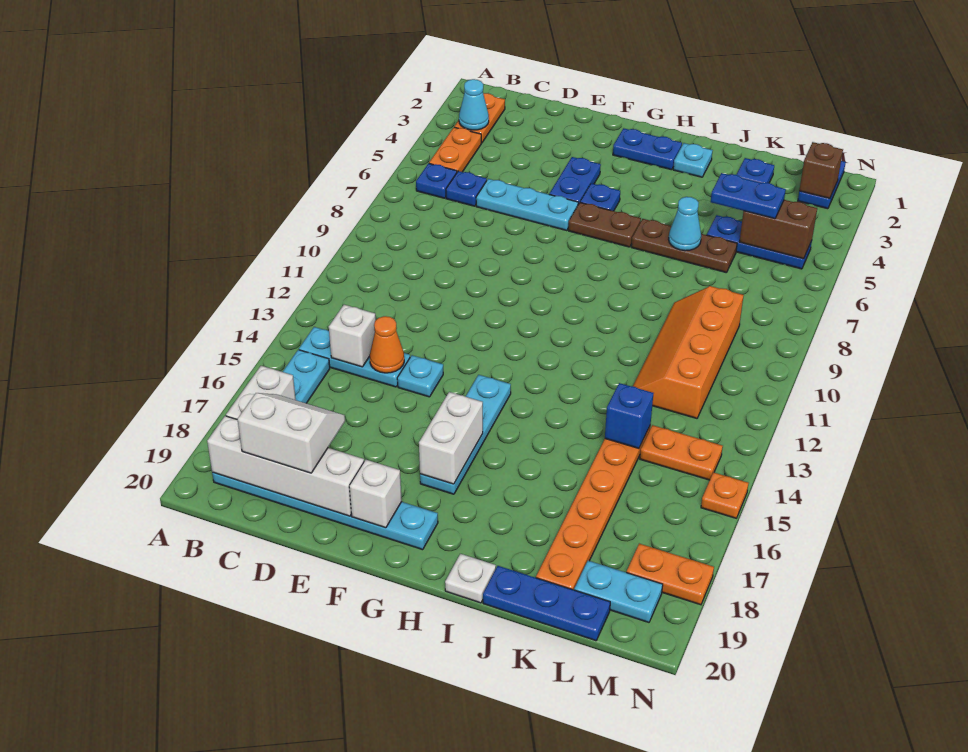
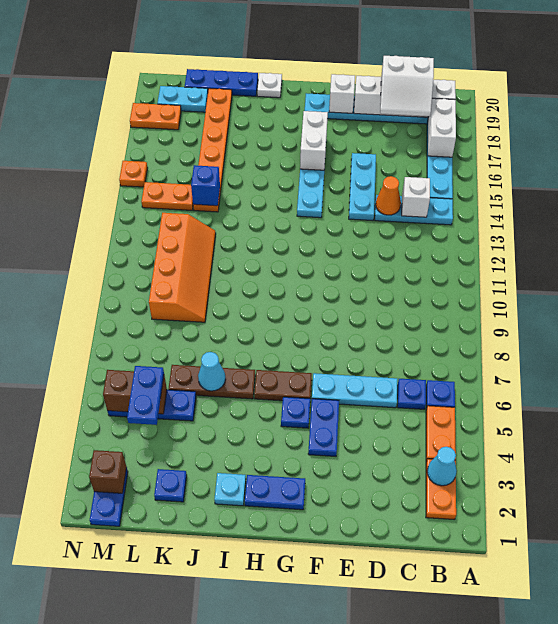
cyan 1x1 plate [397,355,443,397] -> cyan 1x3 plate [349,153,376,221]
blue 1x2 plate [711,173,786,219] -> blue 1x2 plate turned to [127,366,164,425]

